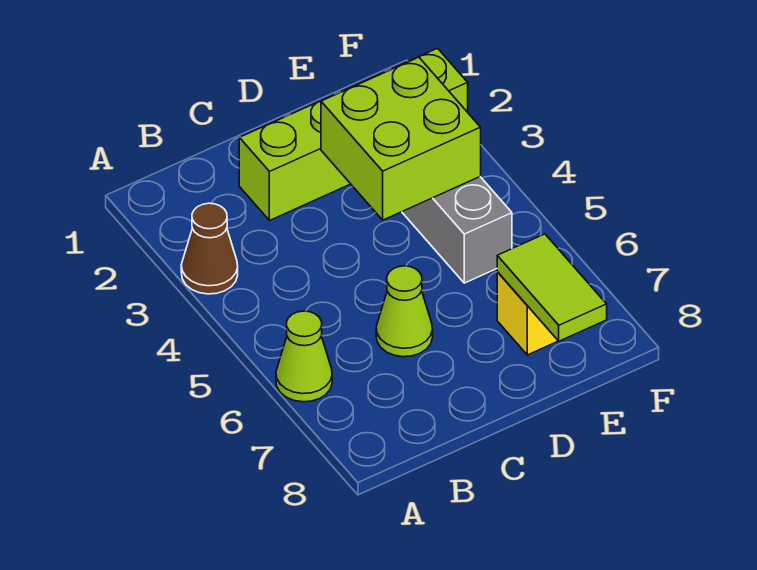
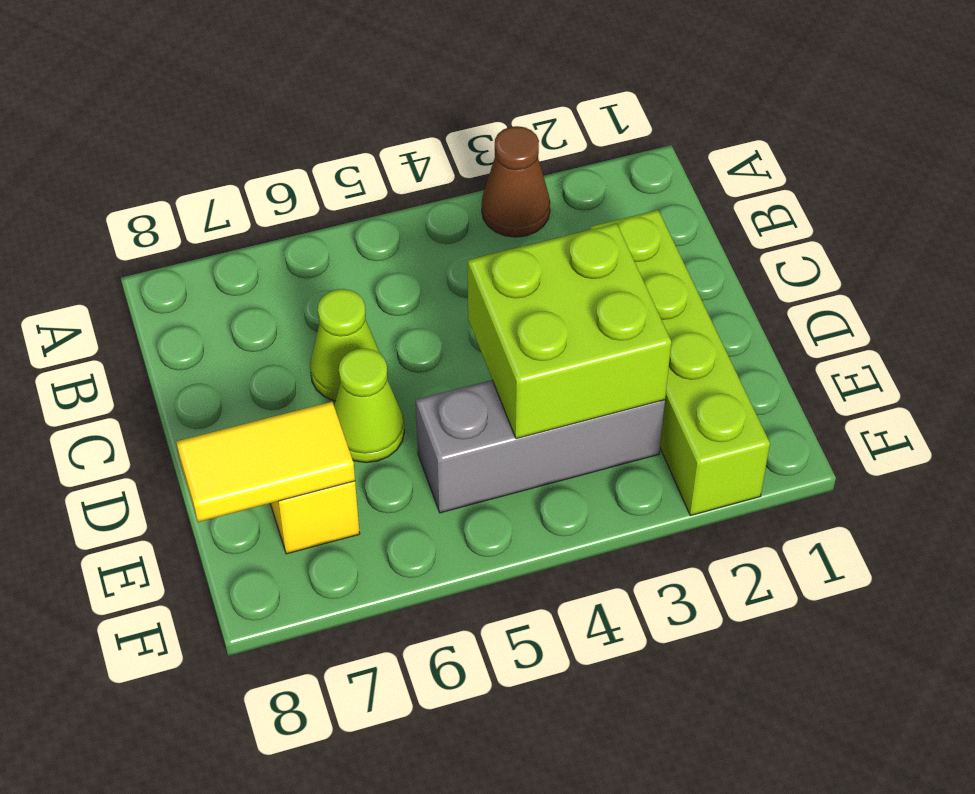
lime 1x1 cone [276,311,332,402] -> lime 1x1 cone moved to [334,348,404,463]
lime 1x2 tile [497,234,607,341] -> yellow 1x2 tile [176,402,355,522]

